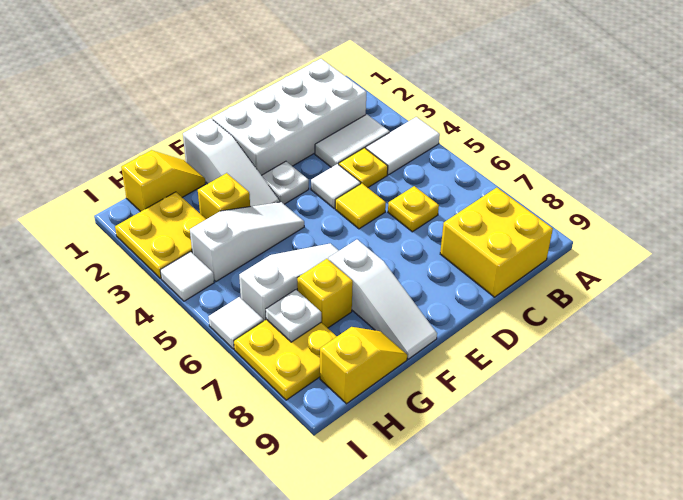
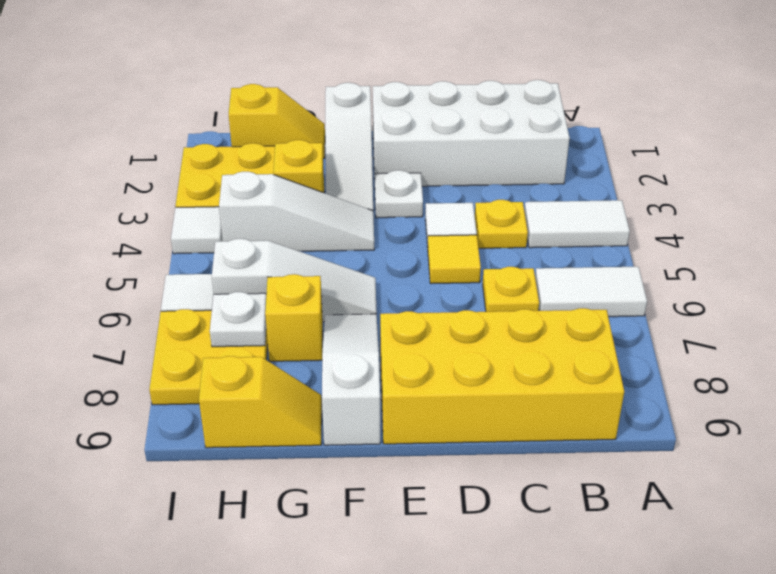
white 1x2 tile [315,114,390,167] -> white 1x2 tile moved to [535,267,647,317]
yellow 2x2 brick [440,188,553,297] -> yellow 2x4 brick [380,308,624,444]
white 1x3 slope [328,240,437,359] -> white 1x3 slope turned to [322,314,380,445]

